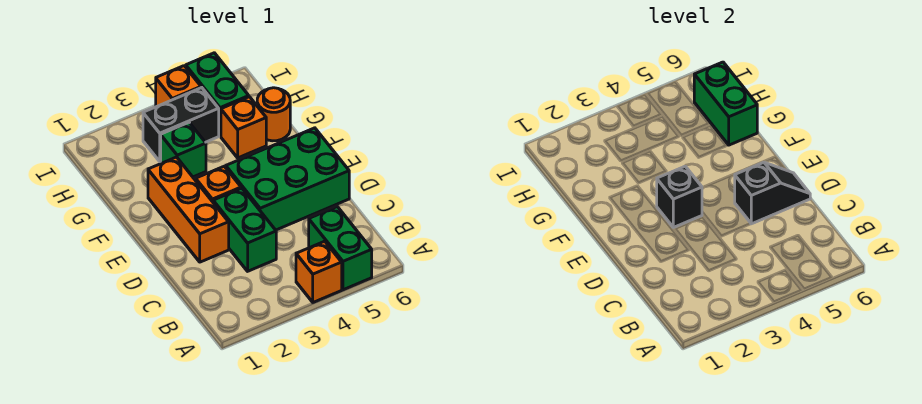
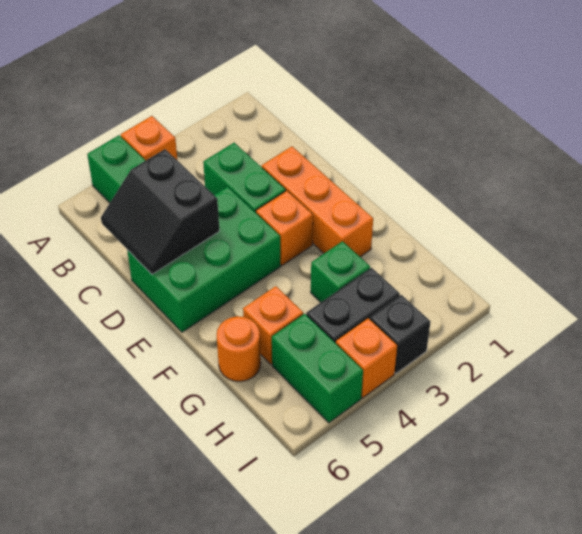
black 1x2 slope [735,162,810,224] -> black 2x2 slope [101,149,219,274]
black 1x1 brick [657,166,702,227] -> black 1x1 brick moved to [370,295,431,374]
green 1x2 brick [694,62,757,145] -> none

